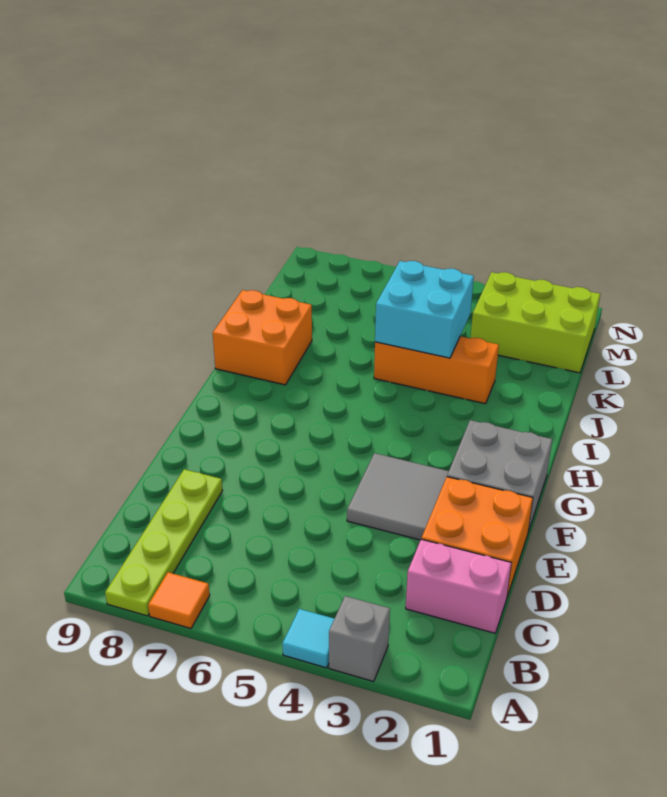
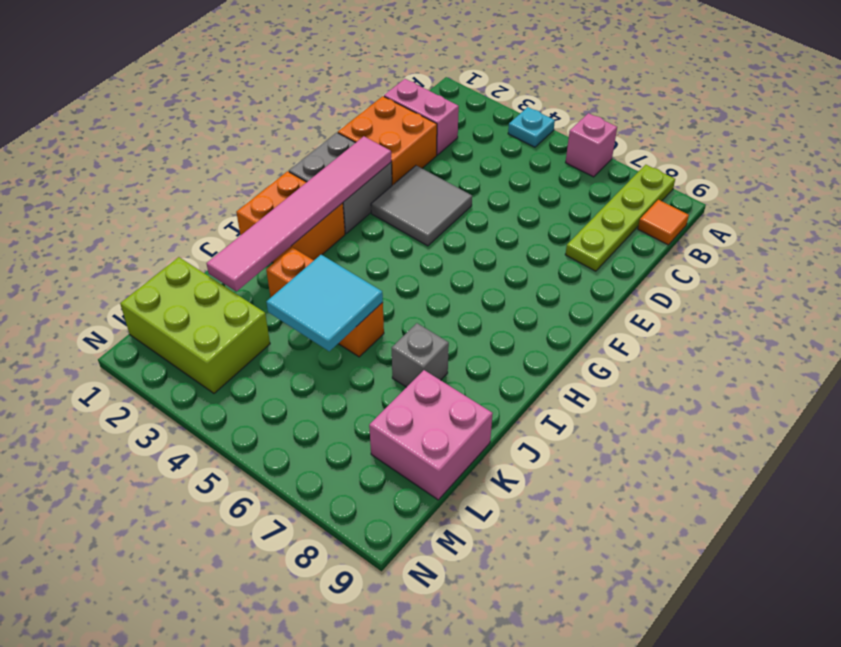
grey 1x1 brick [329,596,390,682] -> grey 1x1 brick moved to [392,323,449,387]
cyan 1x1 tile [282,609,334,668] -> cyan 1x1 plate [508,107,555,147]
none -> pink 1x1 brick [566,113,617,177]
orange 1x1 tile [148,572,210,628] -> orange 1x1 tile moved to [638,200,689,245]
none -> pink 1x6 tile [207,136,391,291]
orange 2x2 brick [213,290,312,385] -> orange 2x2 brick moved to [236,171,345,263]
cyan 2x2 brick [375,261,474,358] -> cyan 2x2 tile [267,255,383,351]
none -> pink 2x2 brick [369,370,493,500]

